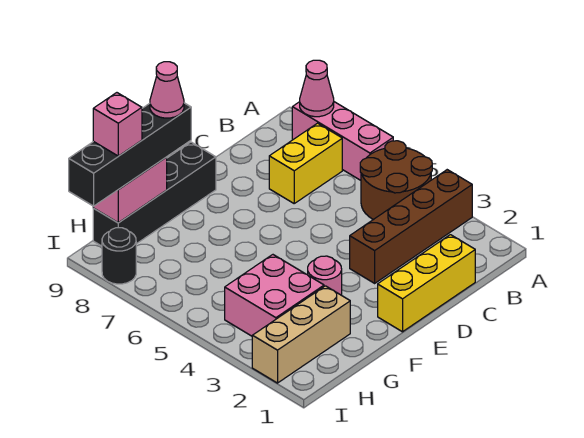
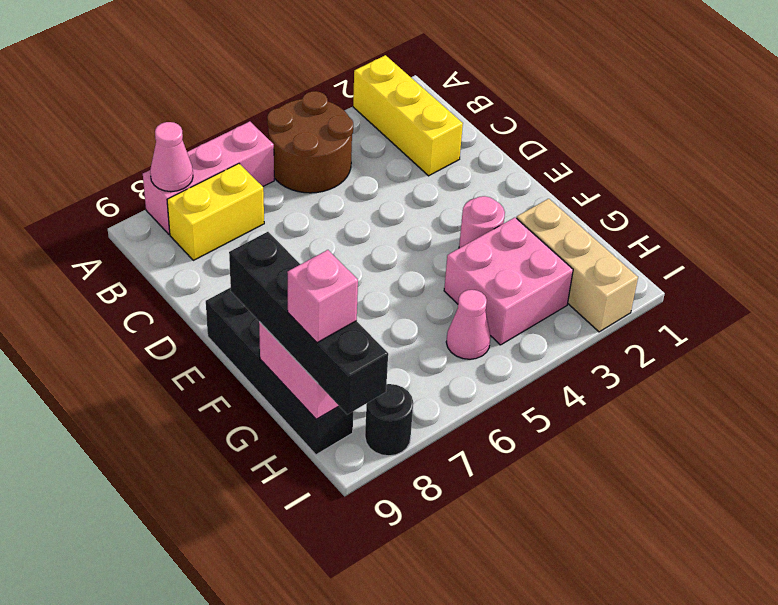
brown 1x4 brick [350,170,472,283] -> none
yellow 1x2 brick [269,123,342,203] -> yellow 1x2 brick turned to [167,164,264,260]
yellow 1x3 brick [378,235,475,332] -> yellow 1x3 brick moved to [353,55,463,176]
pink 1x1 cone [150,62,184,118] -> pink 1x1 cone moved to [446,290,491,359]

